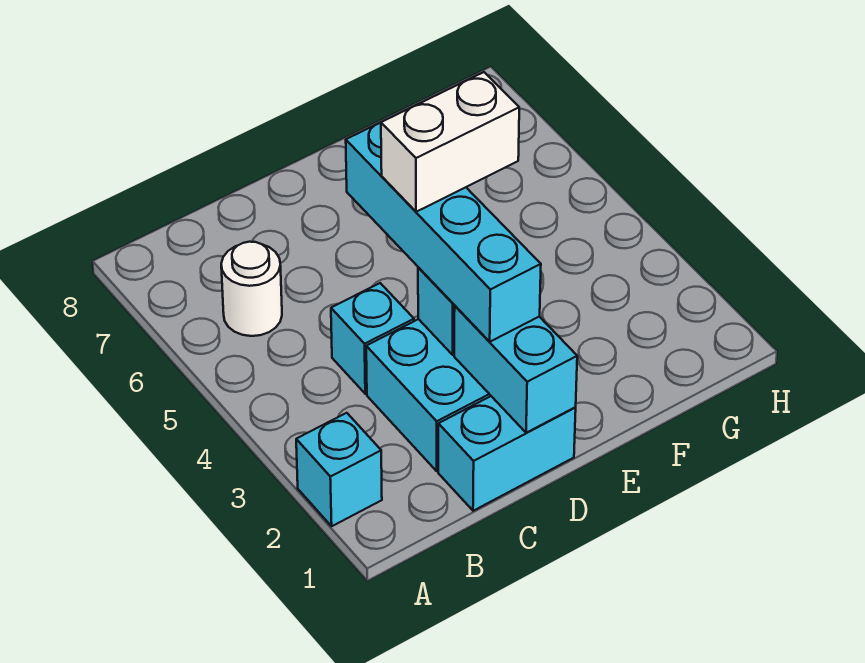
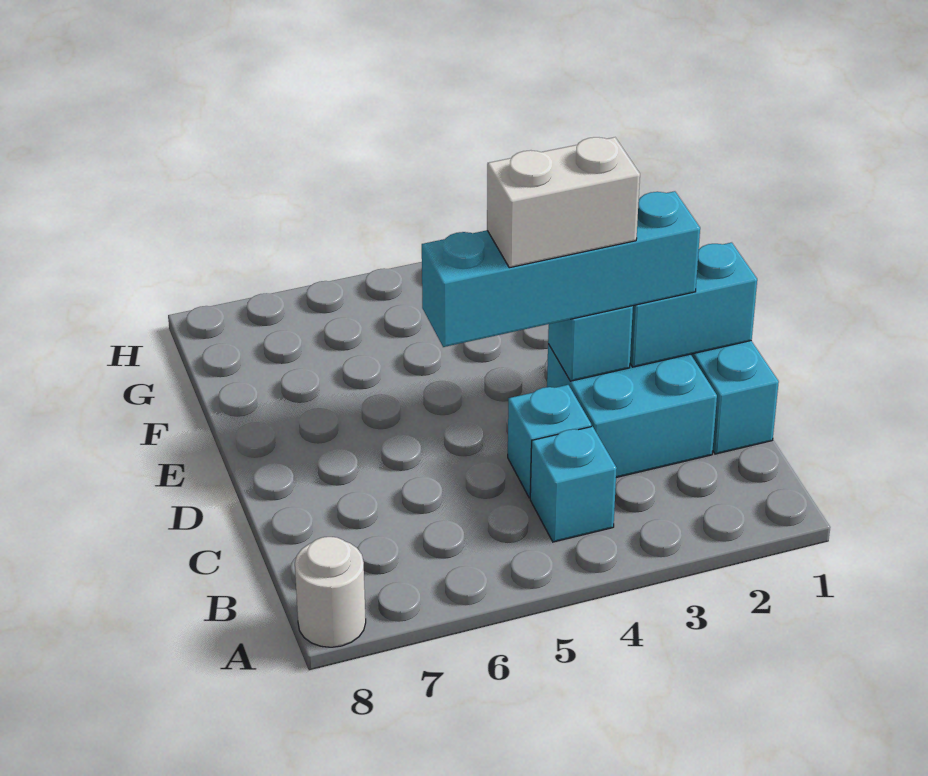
cyan 1x1 brick [296,413,382,526] -> cyan 1x1 brick moved to [530,426,617,542]
white 1x1 round brick [221,242,282,336] -> white 1x1 round brick moved to [295,537,366,647]
white 1x2 brick [381,72,519,212] -> white 1x2 brick turned to [487,137,640,268]

